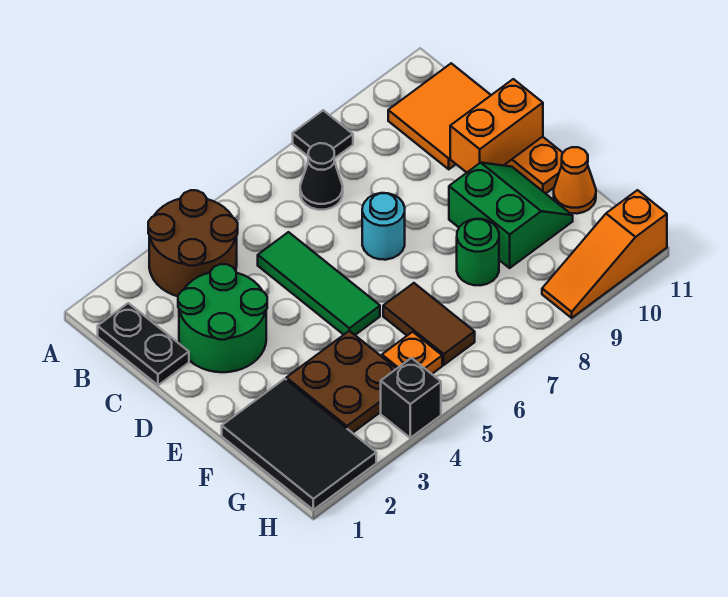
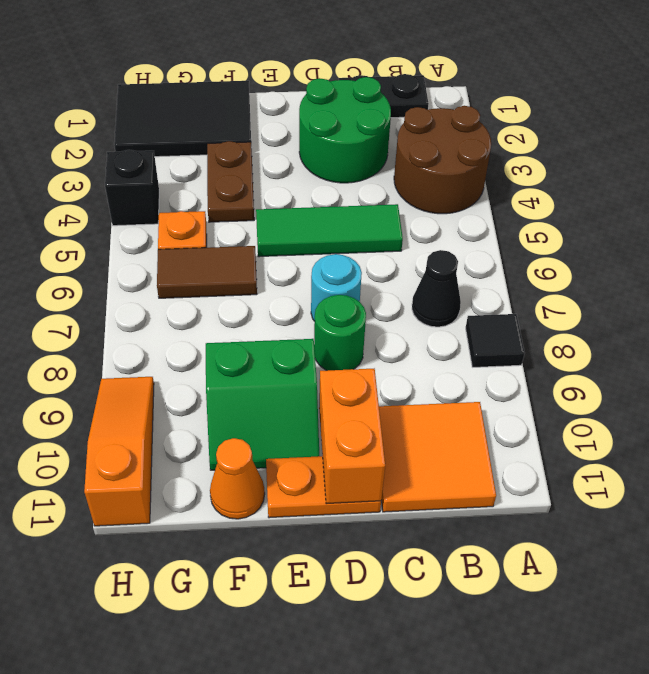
brown 2x2 plate [286,331,396,433] -> brown 1x2 plate [207,141,254,222]
green 1x1 round brick [457,219,499,285] -> green 1x1 round brick moved to [314,295,366,370]

